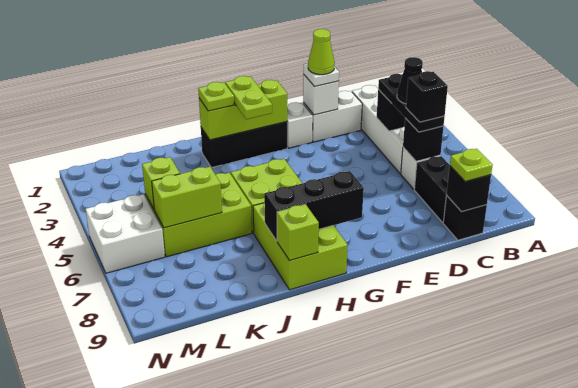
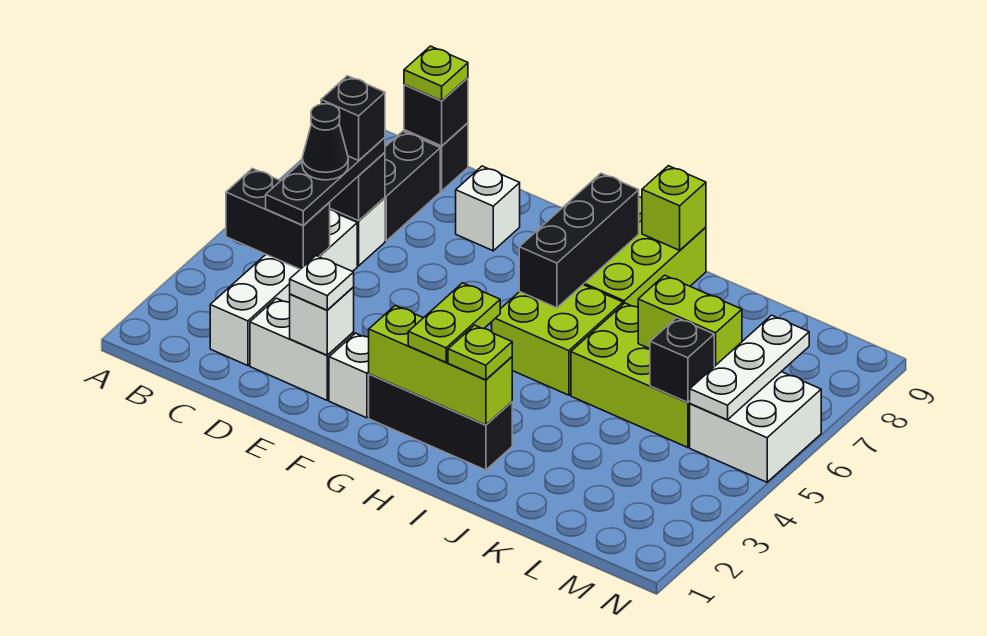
lime 1x1 cone [308,29,335,75] -> none
none -> white 1x1 brick [456,166,520,251]
black 1x3 brick [264,171,364,241] -> black 1x3 brick turned to [519,173,639,308]
lime 1x1 brick [142,157,180,209] -> black 1x1 brick [650,318,714,402]
none -> white 1x3 plate [690,315,809,420]

